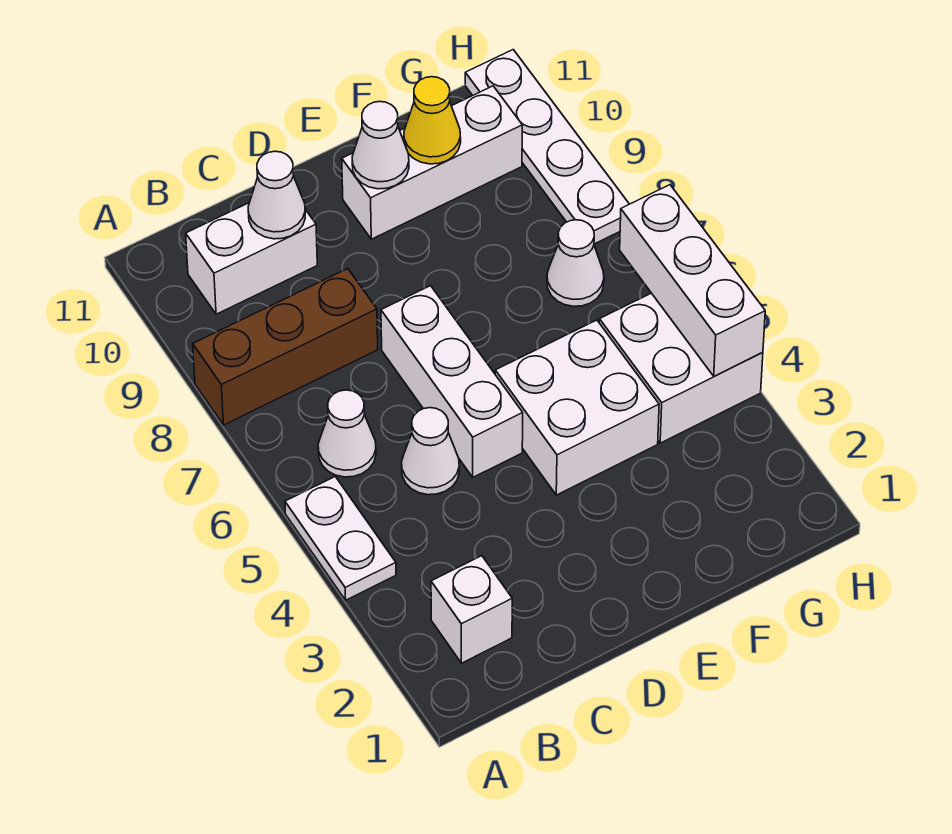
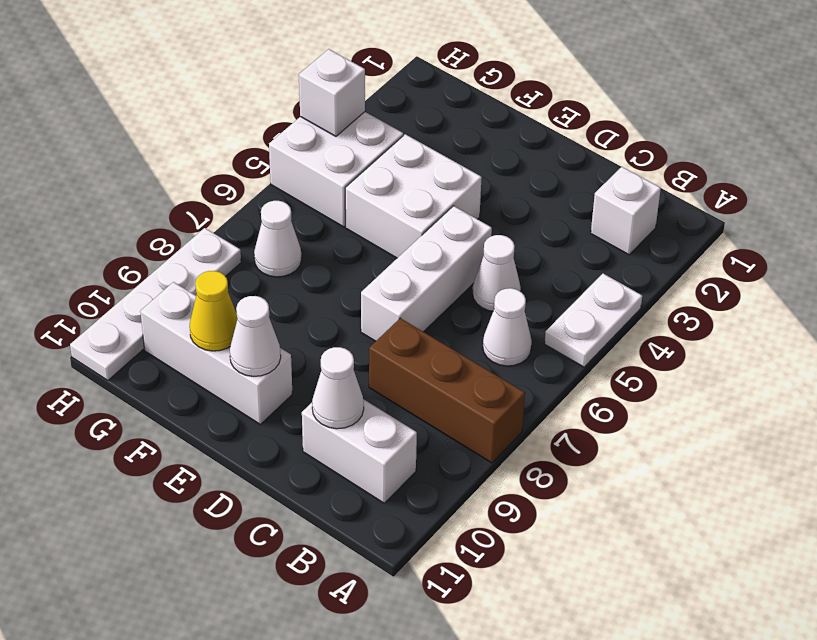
white 1x3 brick [620,185,765,376] -> white 1x1 brick [299,49,365,136]

